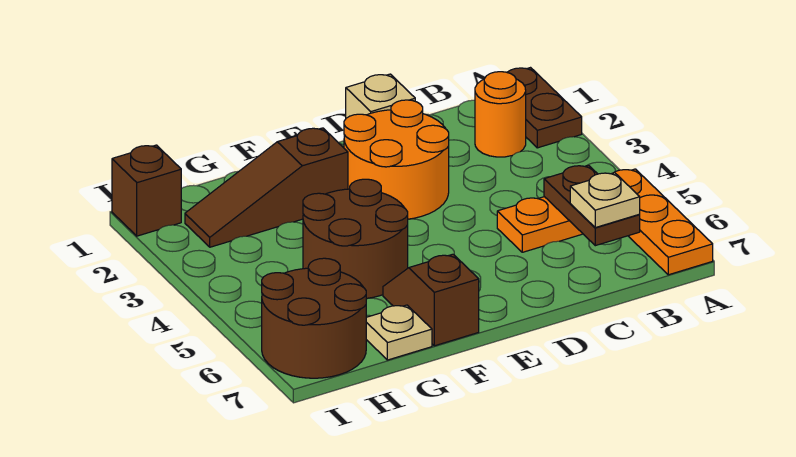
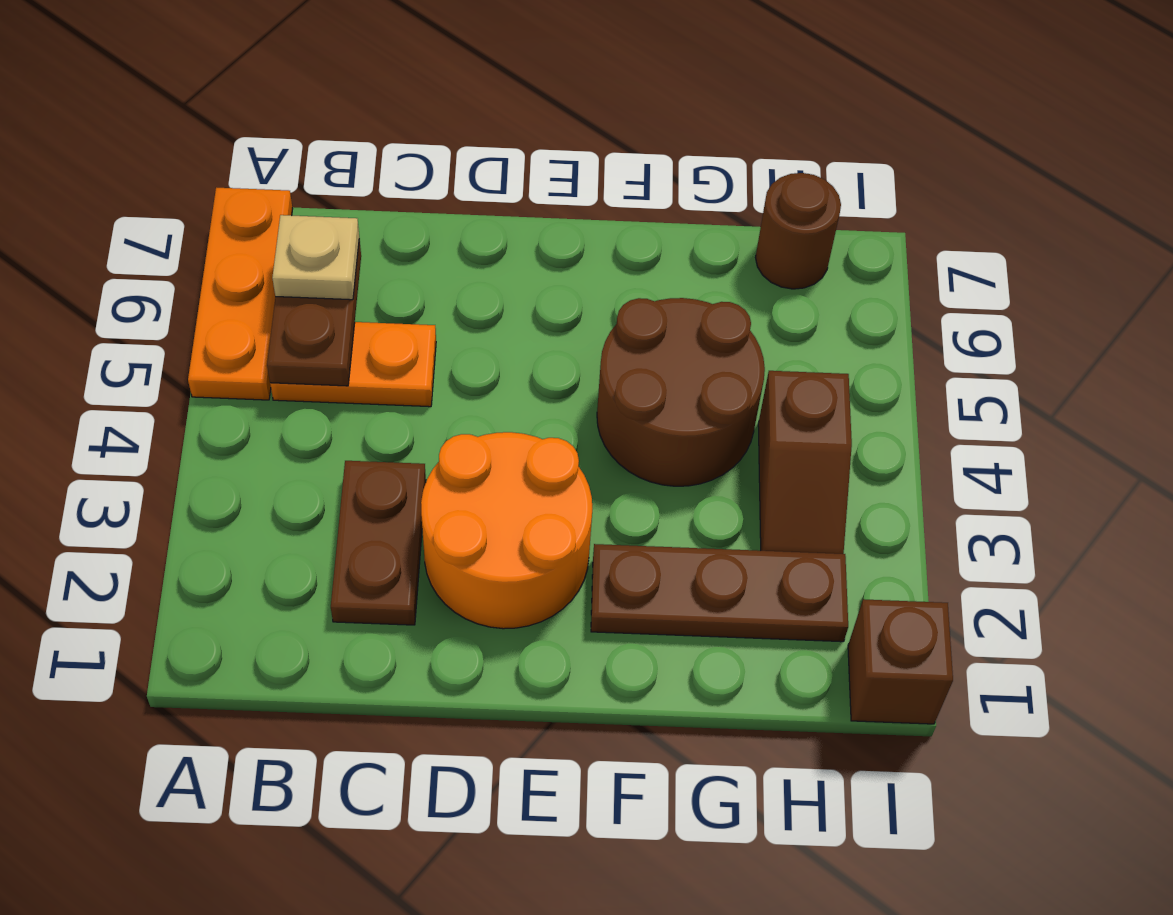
brown 1x2 plate [507,68,582,148] -> brown 1x2 plate moved to [331,461,426,625]
orange 1x1 round brick [475,72,526,157] -> none
tan 1x1 brick [346,74,415,118] -> none
brown 1x3 slope [185,128,348,247] -> brown 1x3 plate [591,544,848,642]
brown 1x2 slope [383,254,479,346] -> brown 1x2 slope moved to [758,371,852,554]
tan 1x1 plate [366,305,432,360] -> none
brown 2x2 round brick [262,258,367,378] -> brown 1x1 round brick [756,173,841,289]

